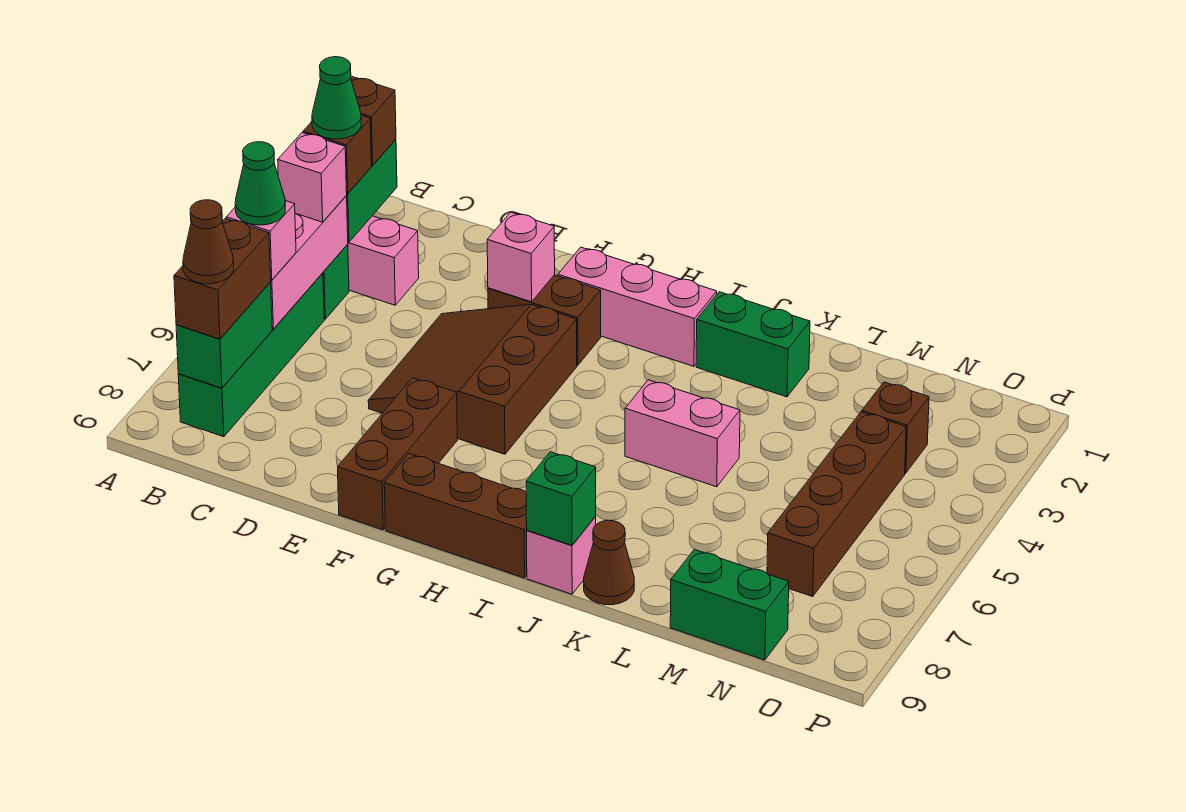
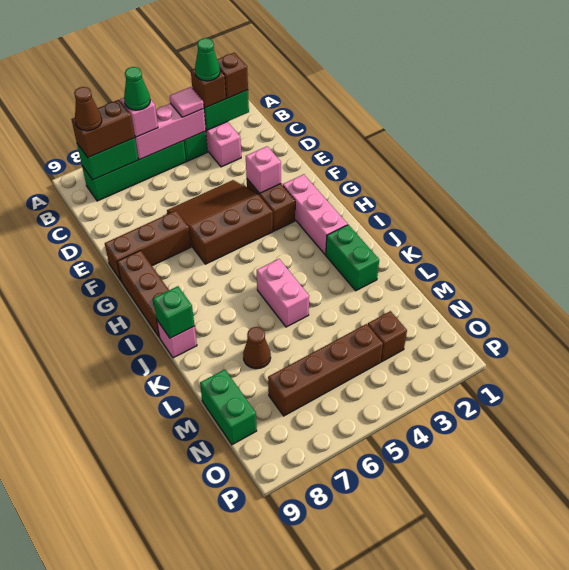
pink 1x1 brick [278,133,347,222] -> pink 1x1 tile [170,87,204,117]
brown 1x1 cone [584,520,634,605] -> brown 1x1 cone moved to [243,327,271,369]

